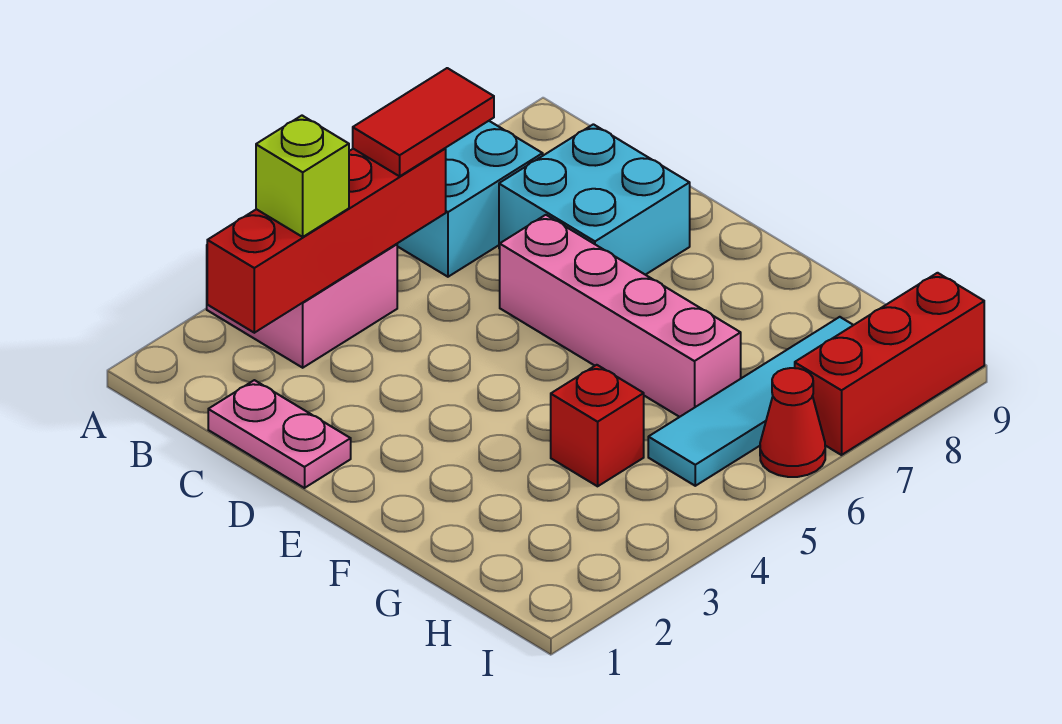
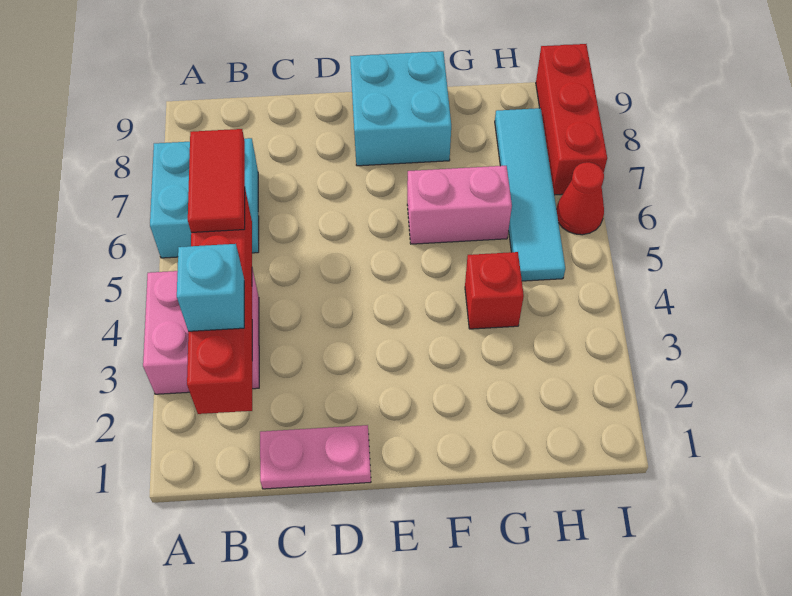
lime 1x1 brick [256,116,349,237] -> cyan 1x1 brick [177,244,244,331]
cyan 2x2 brick [499,124,690,275] -> cyan 2x2 brick moved to [350,51,451,166]
pink 1x4 brick [500,215,741,417] -> pink 1x2 brick [407,166,512,244]

